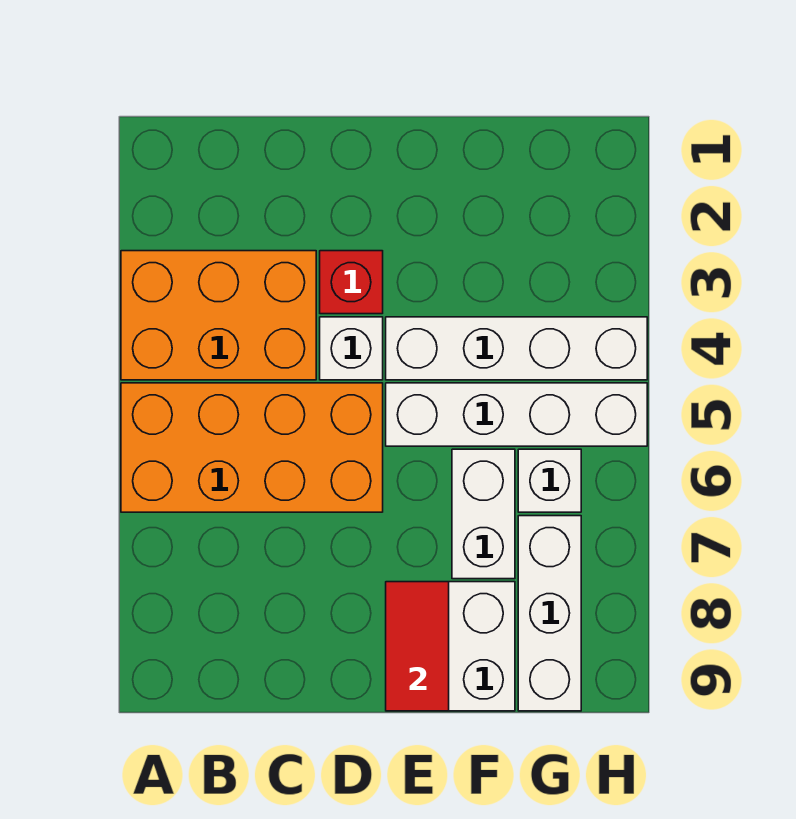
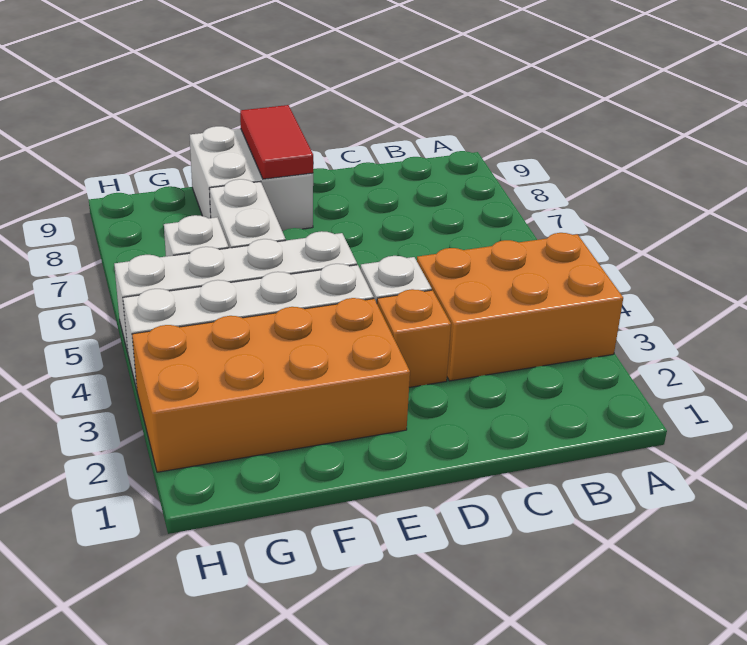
orange 2x4 brick [121,383,383,512] -> orange 2x4 brick moved to [132,298,410,472]
red 1x1 brick [320,251,383,314] -> orange 1x1 brick [377,289,451,387]
white 1x3 brick [518,516,581,711] -> none

